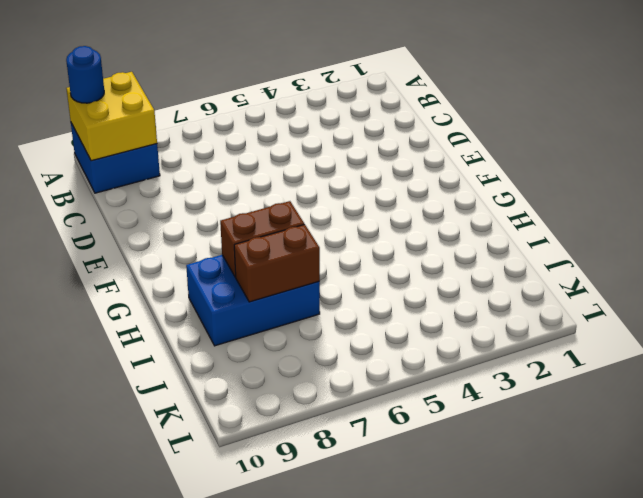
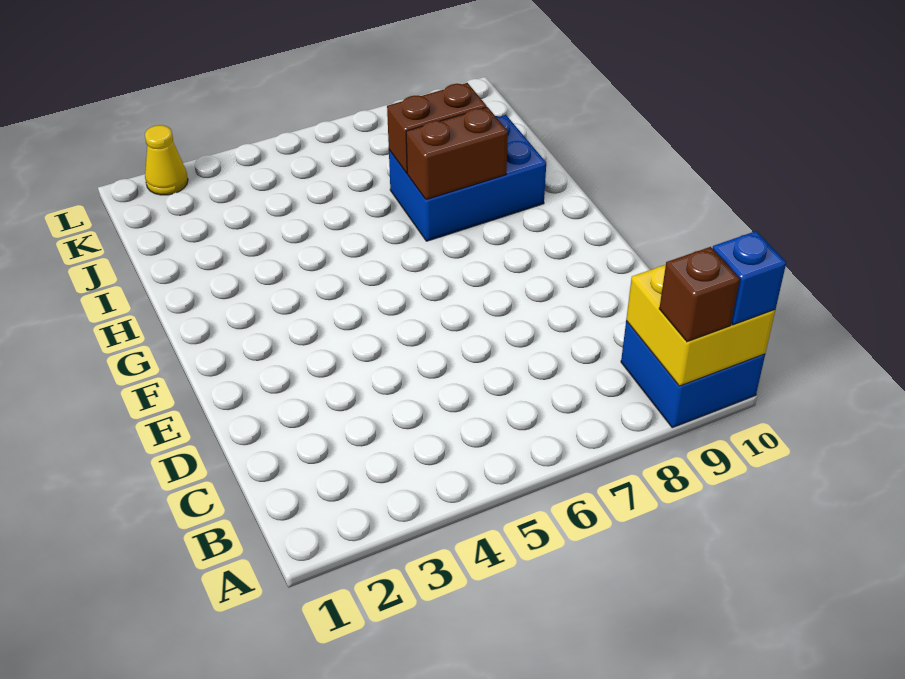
none -> brown 1x1 brick [659,247,740,342]
blue 1x1 round brick [66,46,104,103] -> blue 1x1 brick [712,231,786,325]
none -> yellow 1x1 cone [145,125,188,195]

